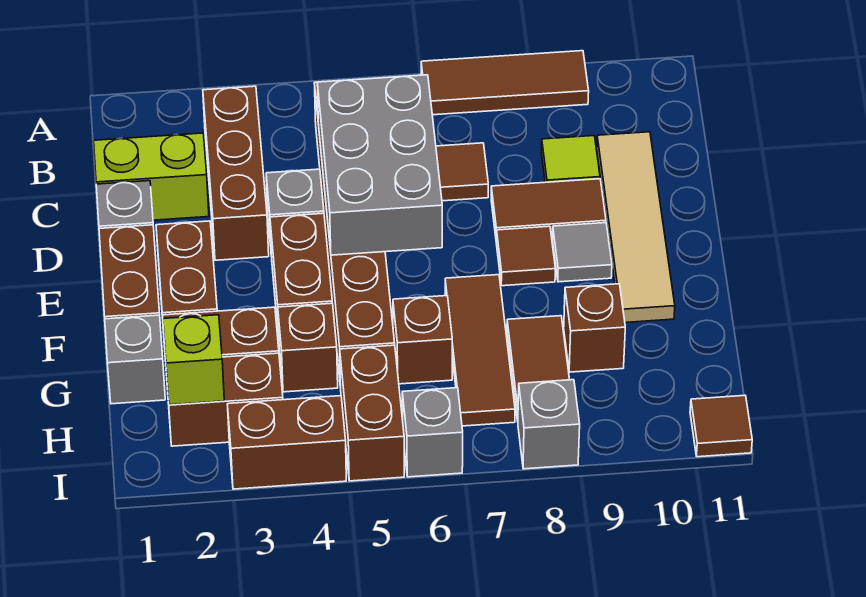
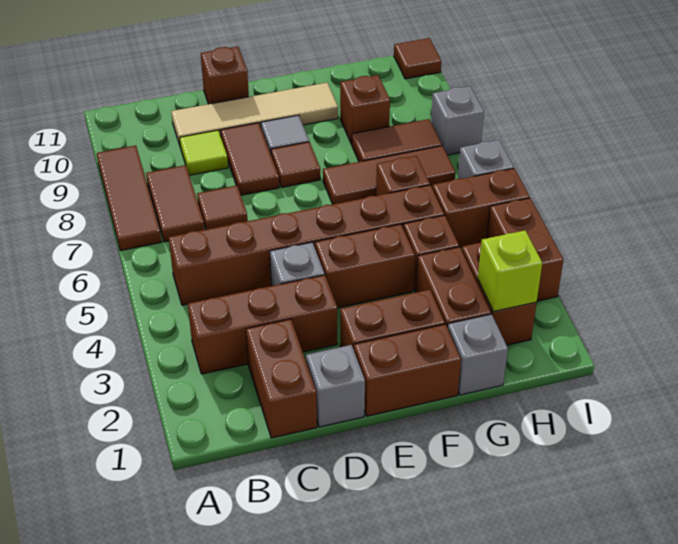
none -> brown 1x2 tile [146,165,205,242]
lime 1x2 brick [94,133,209,220] -> brown 1x2 brick [246,319,317,438]
grey 2x3 brick [317,75,442,255] -> none
none -> brown 1x1 brick [200,47,249,104]

